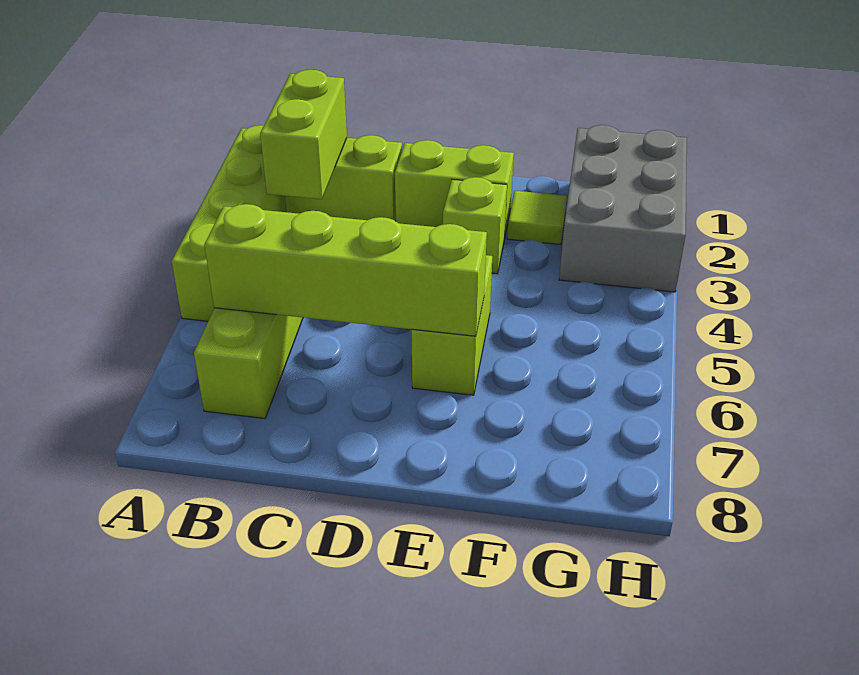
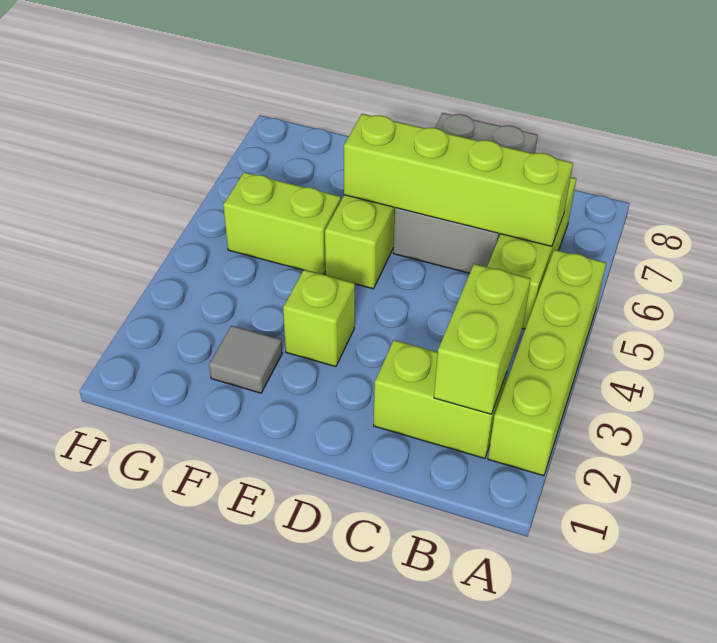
lime 1x2 brick [395,140,514,239] -> lime 1x2 brick moved to [223,172,341,275]
lime 1x1 tile [507,191,567,245] -> grey 1x1 tile [209,326,282,393]
grey 2x3 brick [559,125,687,292] -> grey 2x3 brick moved to [393,113,538,273]

